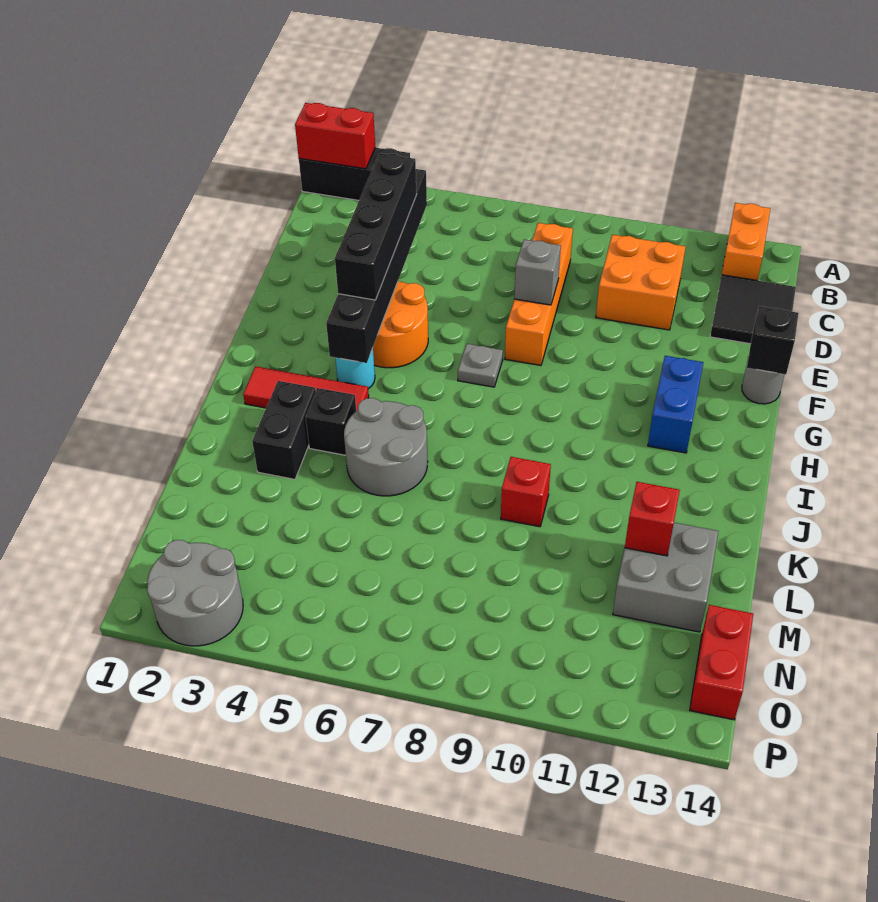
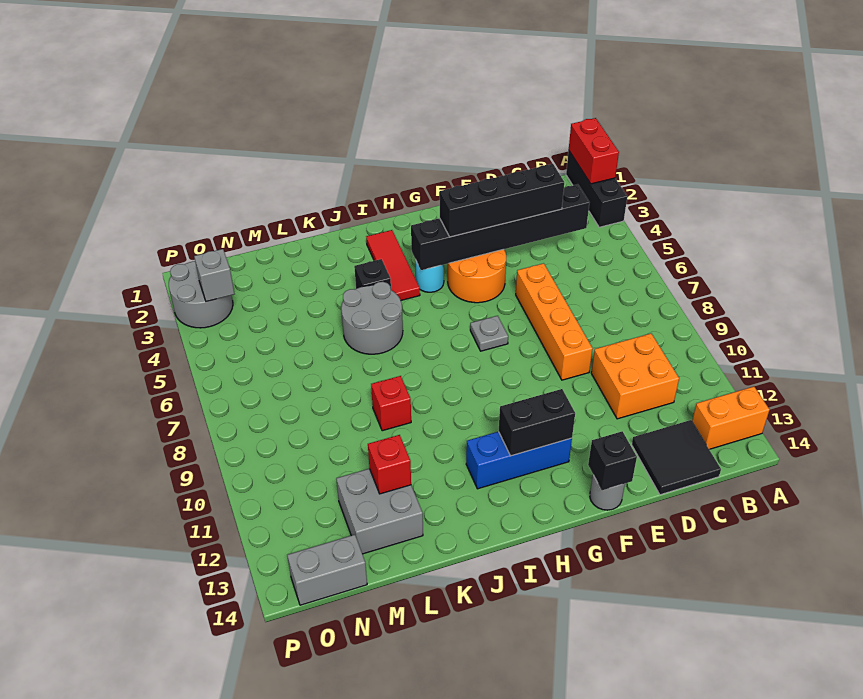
orange 1x4 brick [505,223,573,365] -> orange 1x4 brick turned to [516,263,593,380]
grey 1x1 brick [514,239,561,305] -> grey 1x1 brick moved to [194,249,234,302]
blue 1x2 brick [648,356,703,453] -> blue 1x3 brick [466,432,572,489]
black 1x2 brick [252,381,316,479] -> black 1x2 brick moved to [499,389,575,456]
red 1x2 brick [690,605,753,720] -> grey 1x2 brick [287,535,367,605]

